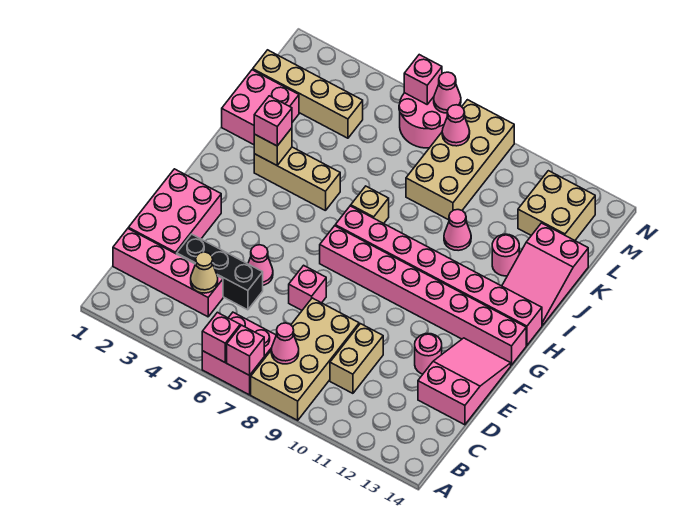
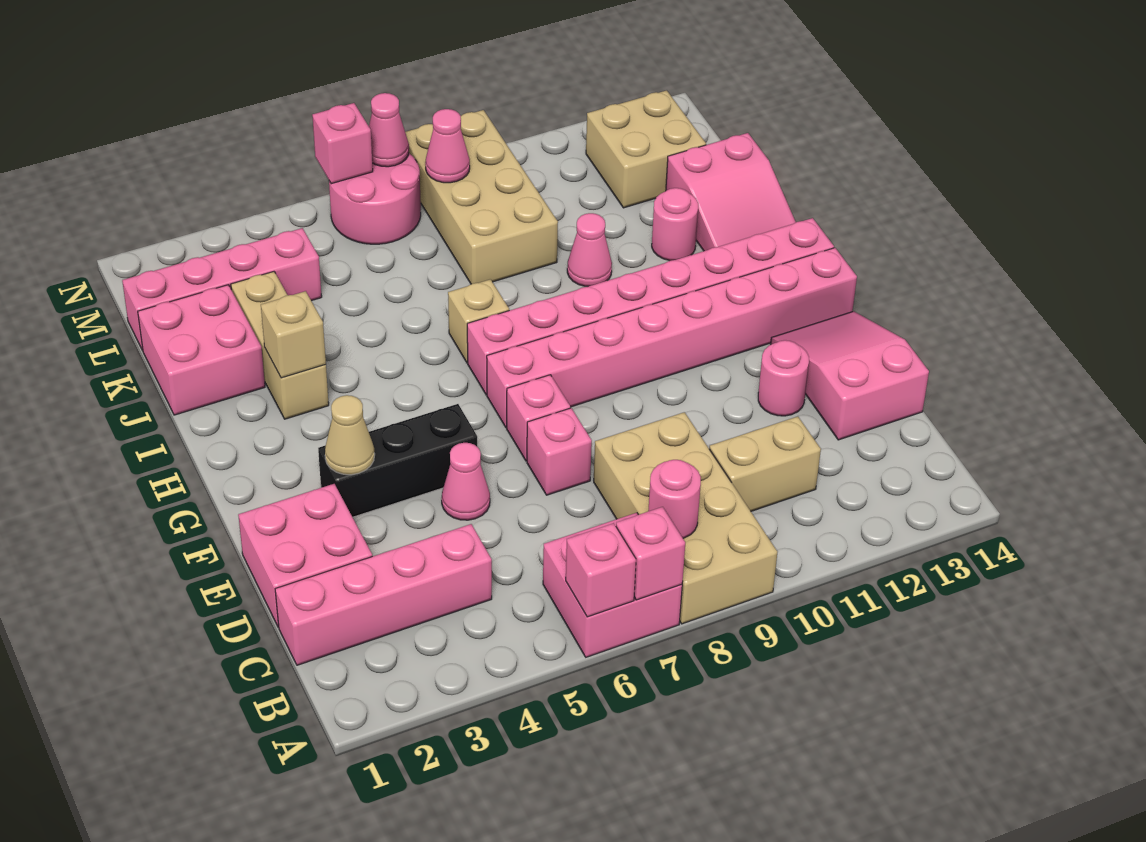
pink 1x1 cone [271,323,299,364] -> pink 1x1 round brick [648,460,701,538]
tan 1x1 cone [191,252,218,293] -> tan 1x1 cone moved to [325,395,375,475]
tan 1x2 brick [330,324,383,393] -> tan 1x2 brick turned to [709,417,821,511]
pink 2x3 brick [128,169,221,254] -> pink 2x2 brick [238,484,372,627]
black 1x3 brick [177,234,263,310] -> black 1x3 brick moved to [318,404,477,517]
tan 1x3 brick [254,147,340,211] -> tan 1x3 brick turned to [231,272,329,419]
pink 1x1 brick [254,96,292,146] -> pink 1x1 brick moved to [507,375,570,461]
tan 1x4 brick [253,50,363,138] -> pink 1x4 brick [122,228,322,350]

